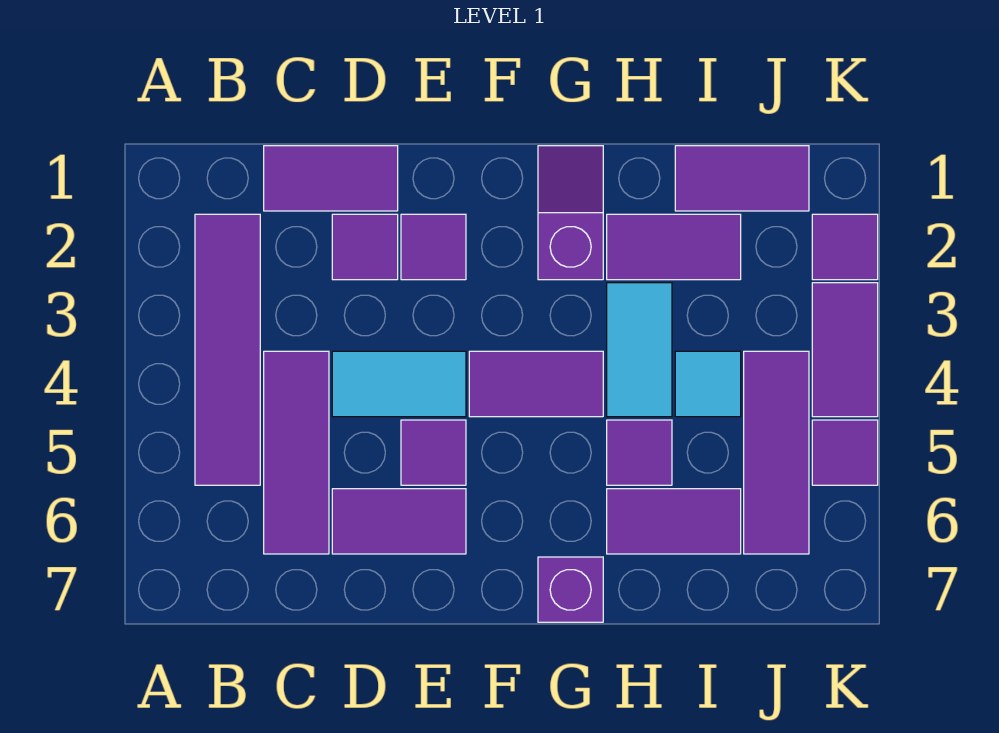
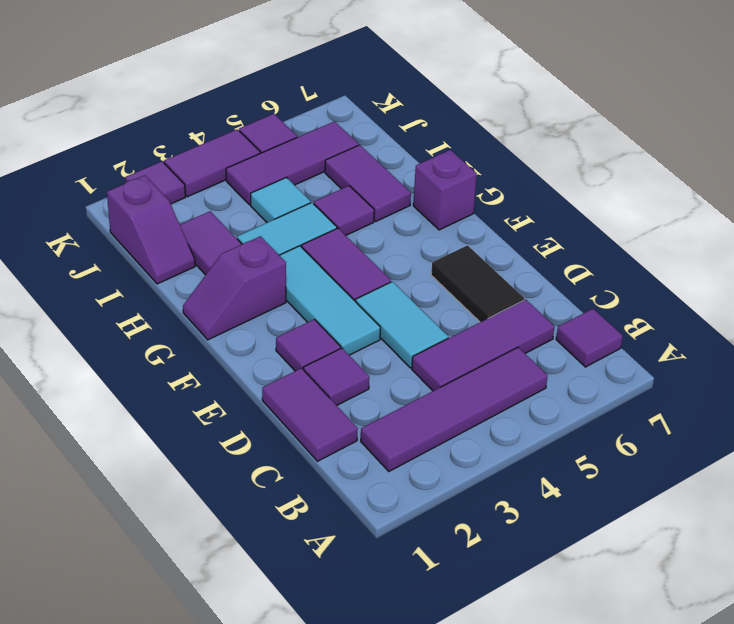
purple 1x2 tile [332,489,466,554] -> black 1x2 tile [431,245,524,322]
none -> cyan 1x3 tile [279,246,380,355]
purple 1x1 tile [401,420,466,485] -> purple 1x1 tile moved to [556,309,623,367]
purple 1x2 tile [675,146,809,211] -> purple 1x2 slope [107,175,195,284]

